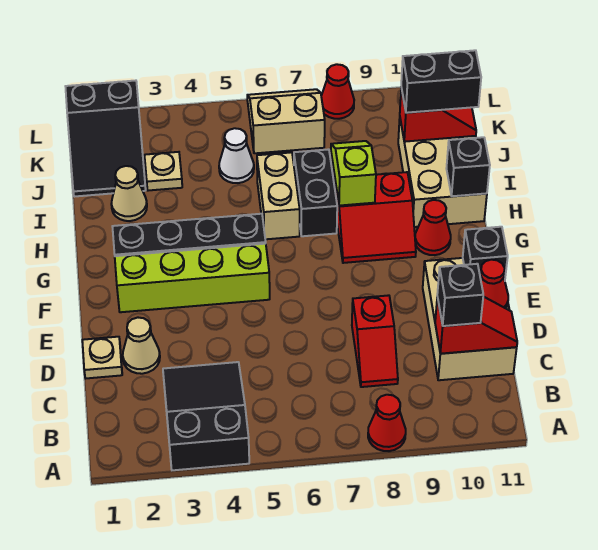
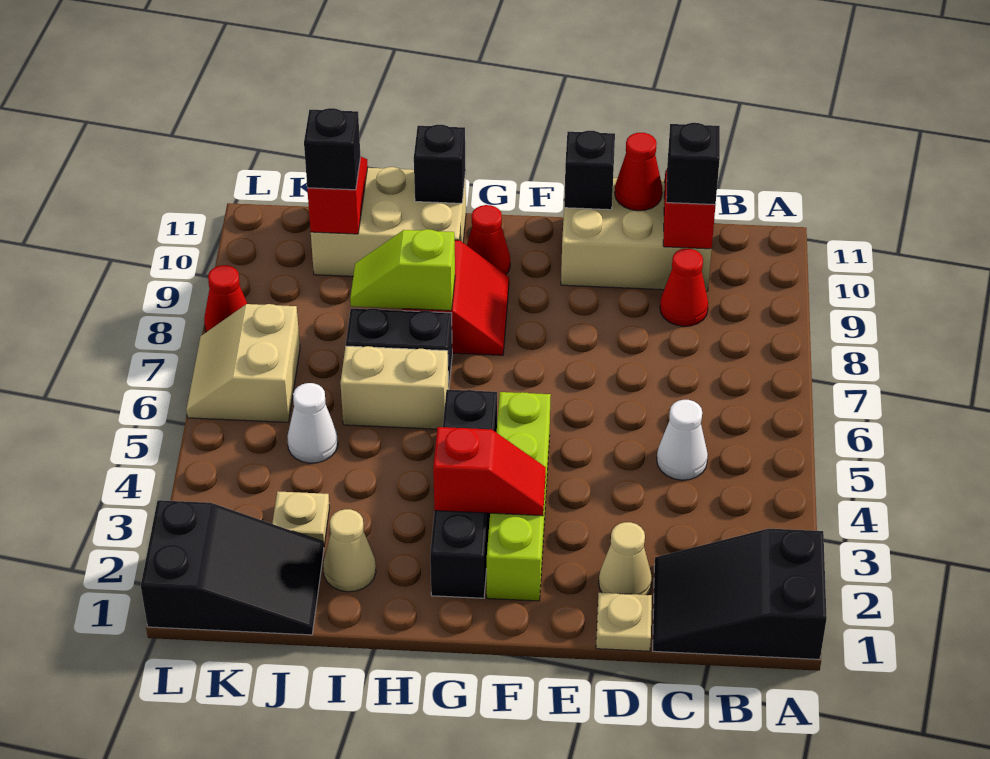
black 2x3 slope [163,362,249,470] -> black 2x3 slope moved to [653,529,827,659]
red 1x1 cone [368,395,406,451] -> red 1x1 cone moved to [660,249,708,326]
none -> white 1x1 cone [657,400,708,480]
red 1x2 slope [352,295,398,387] -> red 1x2 slope moved to [433,427,546,516]
black 1x2 brick [401,50,481,113] -> black 1x1 brick [304,108,361,190]

